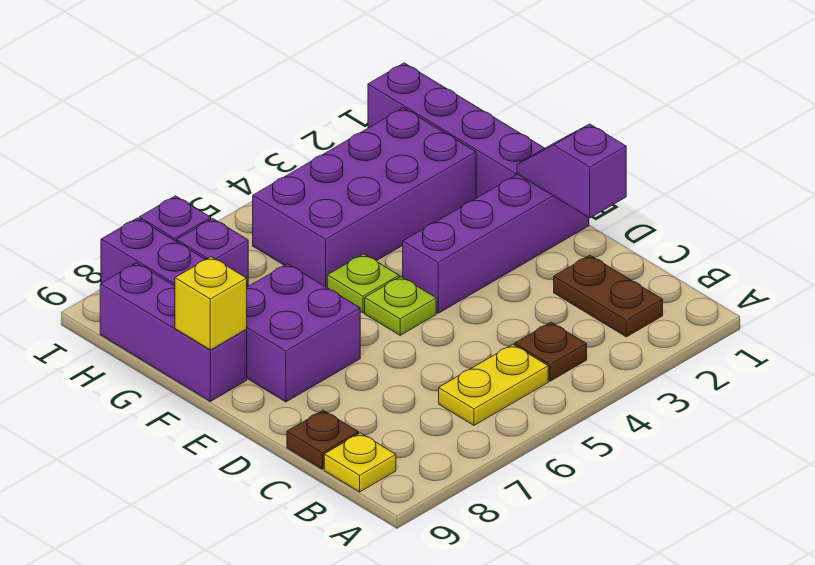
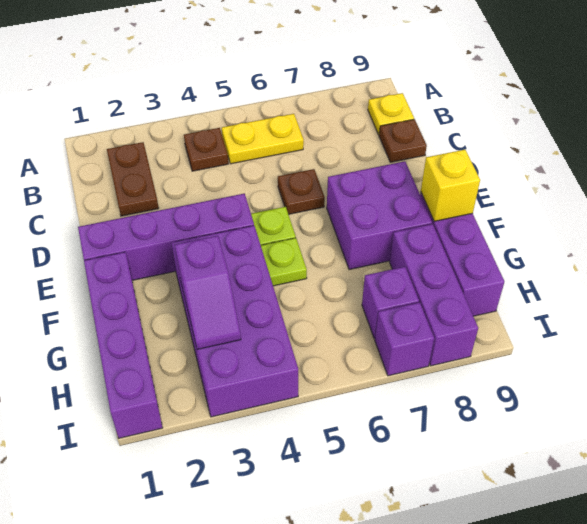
purple 1x2 slope [517,124,626,218] -> purple 1x2 slope moved to [175,236,241,349]
none -> brown 1x1 plate [278,169,325,214]
purple 2x4 brick [253,108,476,287] -> purple 2x4 brick turned to [171,226,298,417]

